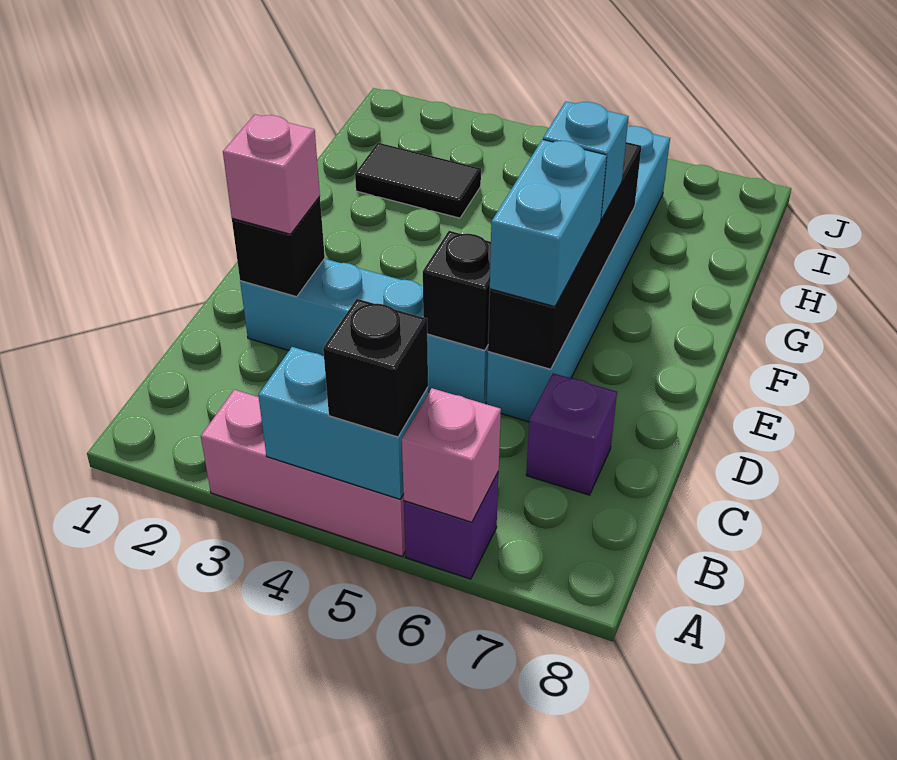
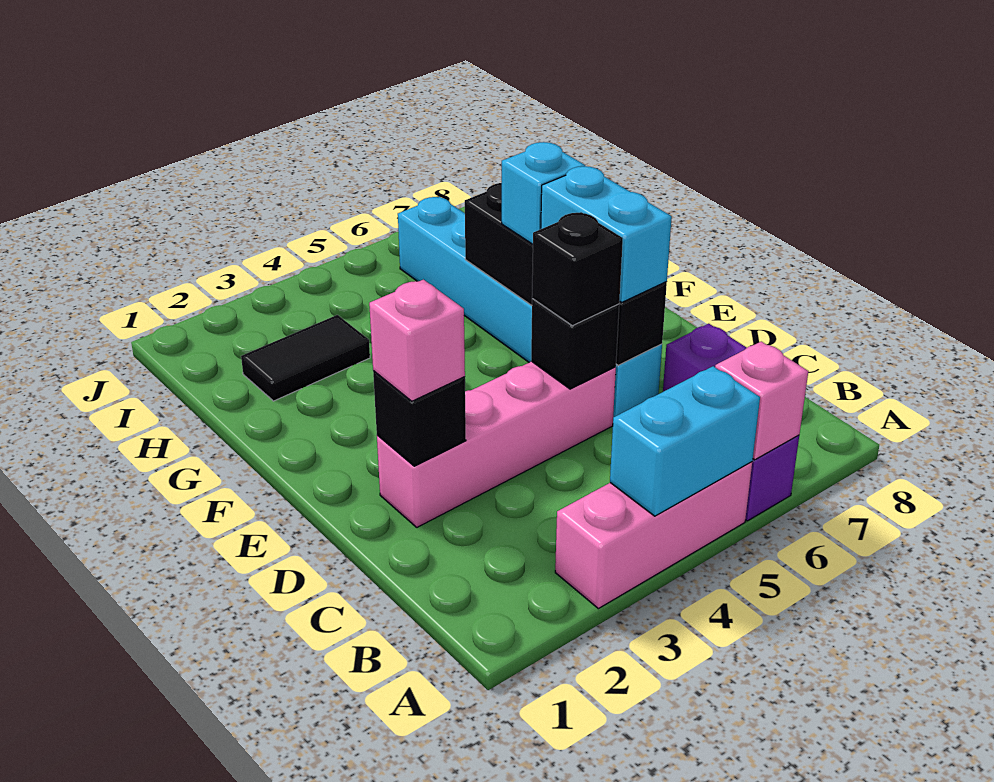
black 1x1 brick [323,299,428,437] -> black 1x1 brick moved to [532,212,623,326]
cyan 1x4 brick [240,259,488,404] -> pink 1x4 brick [377,361,616,527]

